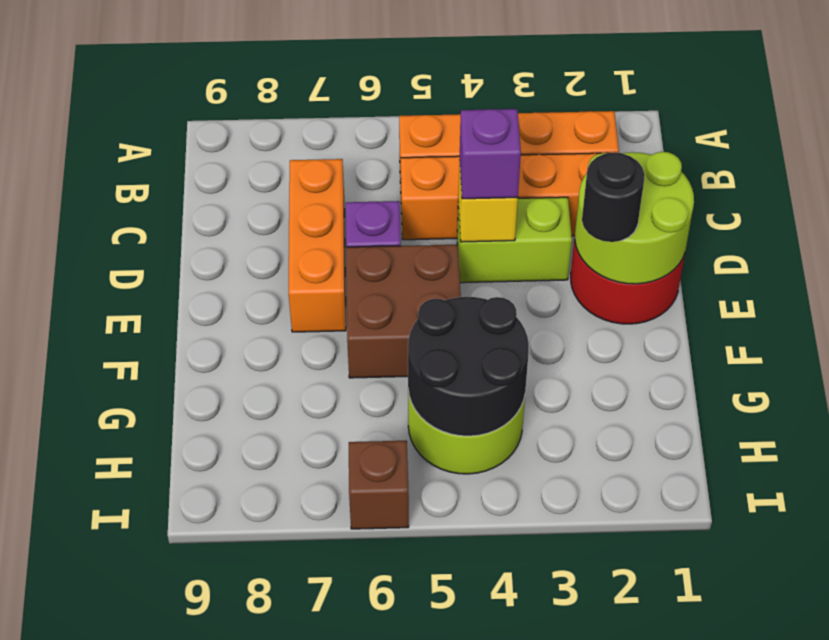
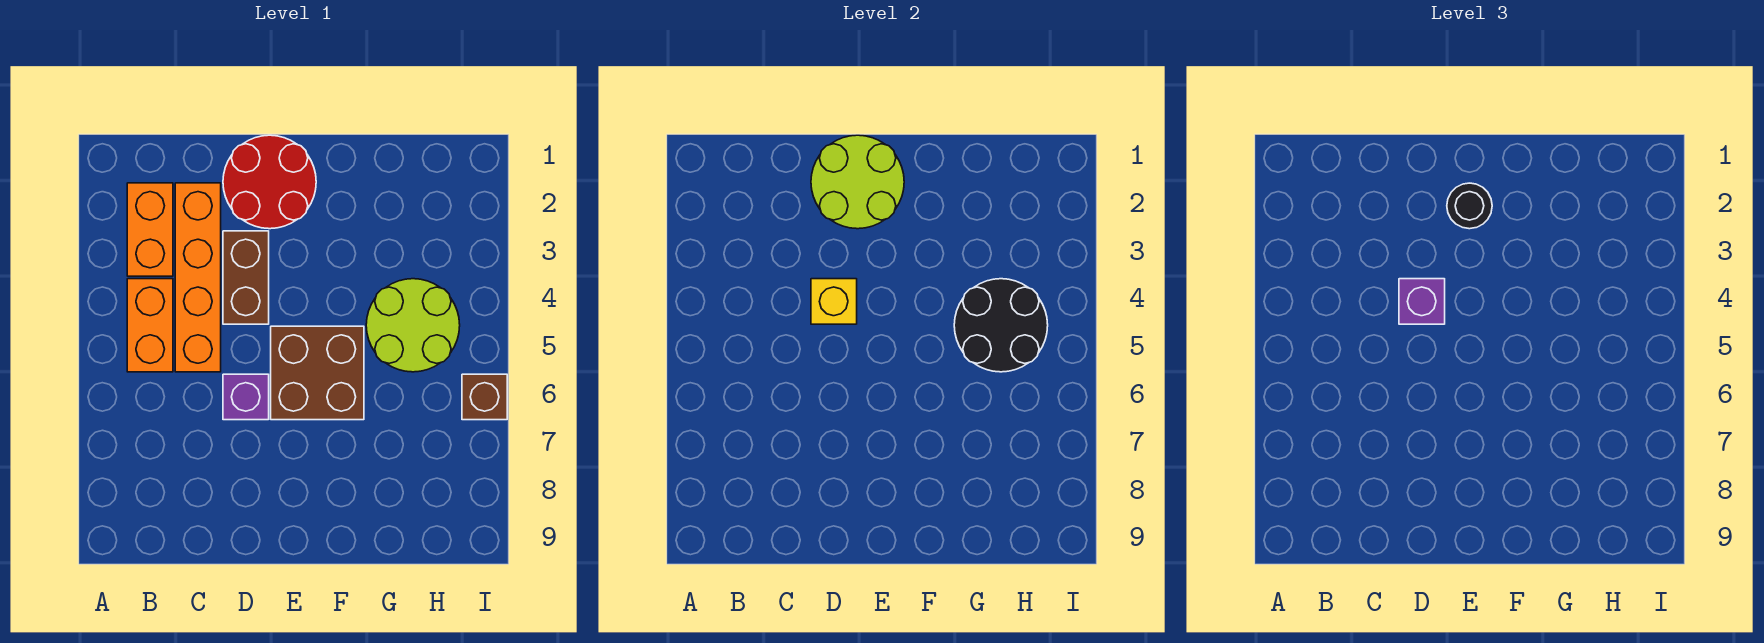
orange 1x3 brick [289,159,346,332] -> none
lime 1x2 brick [457,197,572,283] -> brown 1x2 brick [223,231,269,324]

